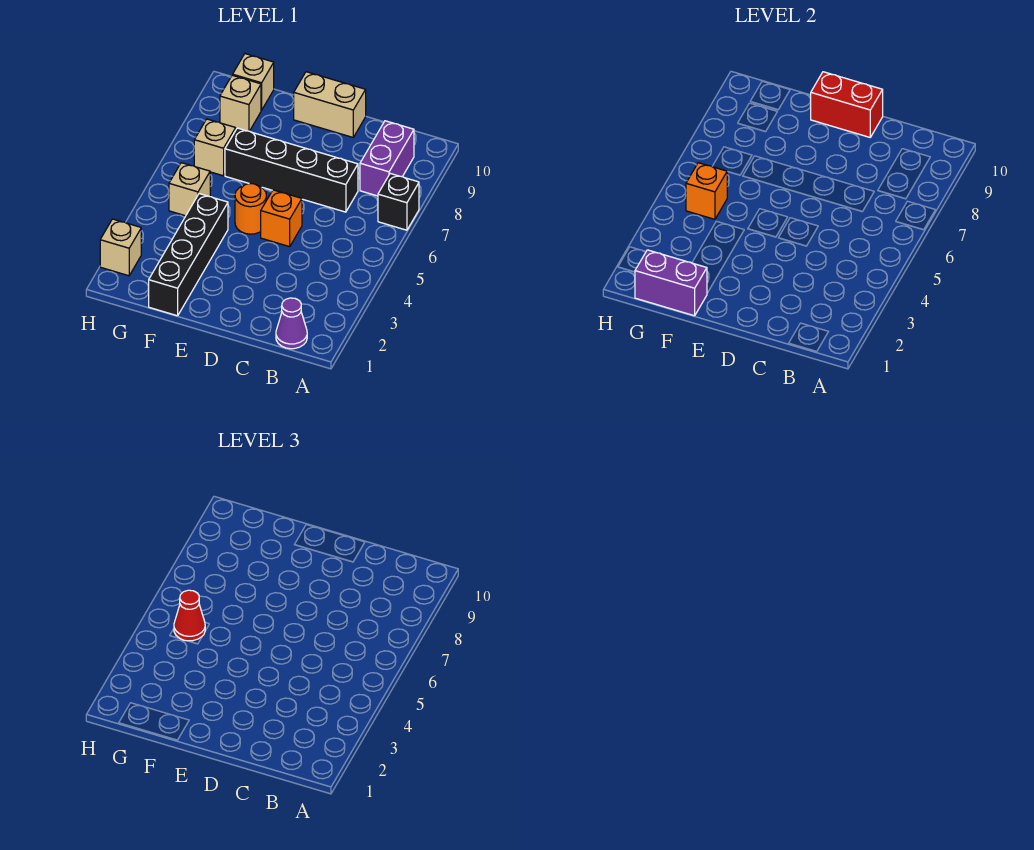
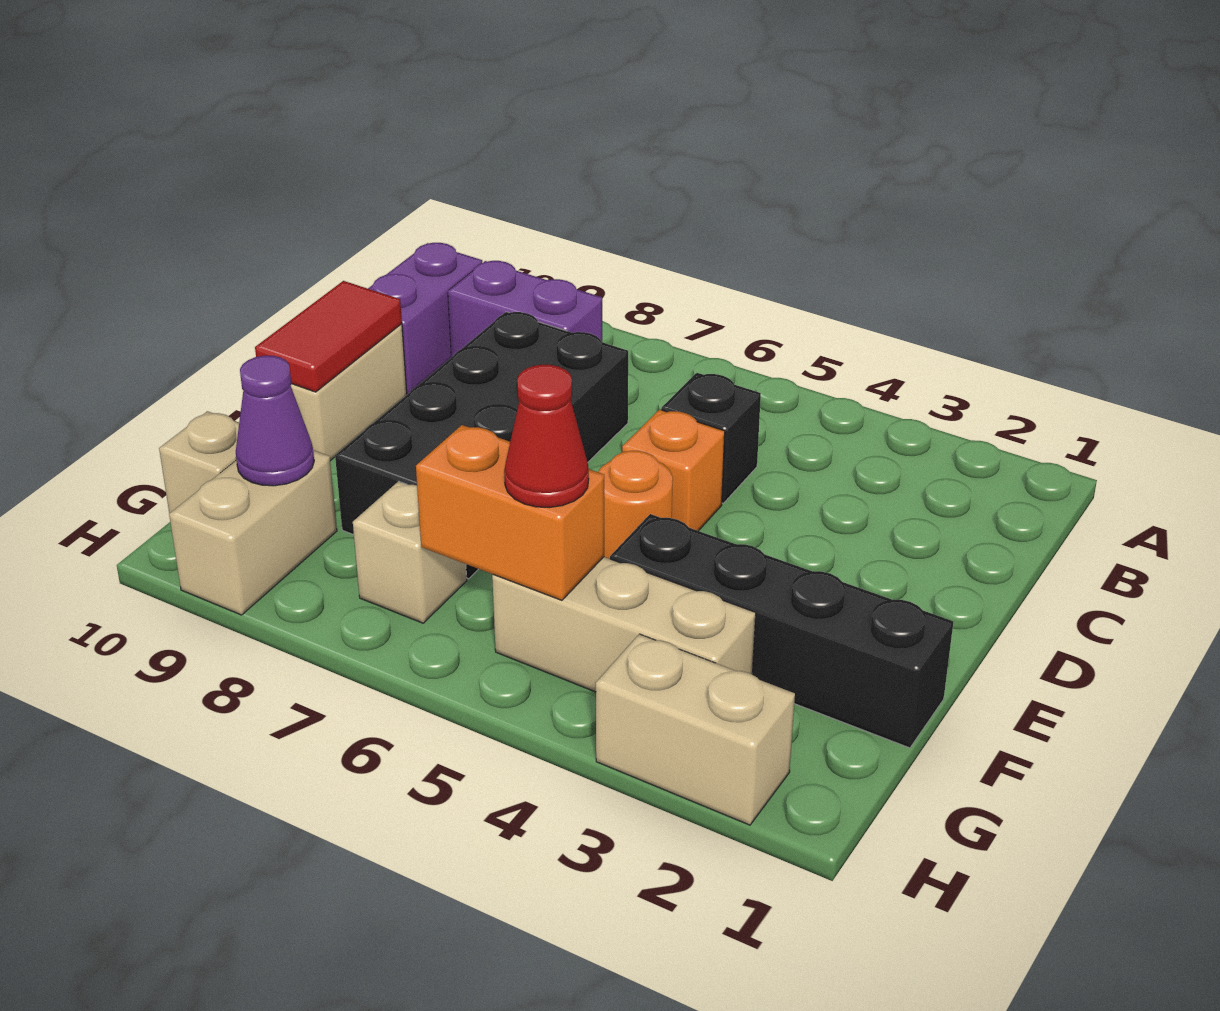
black 1x1 brick [378,174,419,230] -> black 1x1 brick moved to [661,373,761,503]
purple 1x1 cone [276,298,307,349] -> purple 1x1 cone moved to [236,356,314,486]
black 1x4 brick [225,128,358,212] -> black 2x4 brick [335,312,628,579]
red 1x2 brick [811,72,883,137] -> red 1x2 tile [255,281,402,392]
purple 1x2 brick [635,250,707,316] -> purple 1x2 brick moved to [368,243,482,394]
tan 1x1 brick [169,163,210,216] -> tan 1x3 brick [492,557,756,692]
orange 1x1 brick [686,163,727,219] -> orange 1x2 brick [416,425,604,600]
tan 1x1 brick [220,75,261,131] -> tan 1x2 brick [169,450,337,615]
tan 1x1 brick [100,219,141,276] -> tan 1x2 brick [596,634,795,825]

